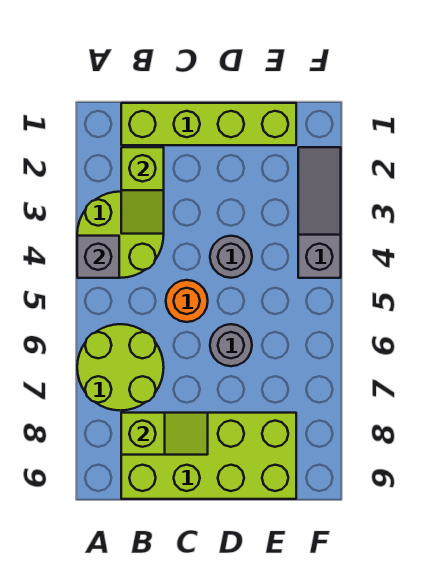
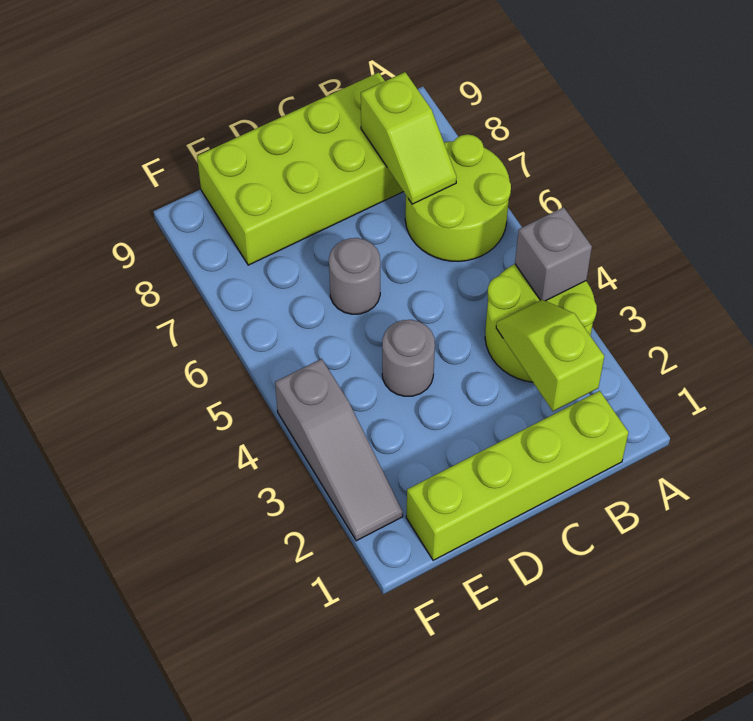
lime 1x2 slope [121,413,208,455] -> lime 1x2 slope turned to [361,72,457,204]
orange 1x1 round brick [166,280,208,322] -> none

